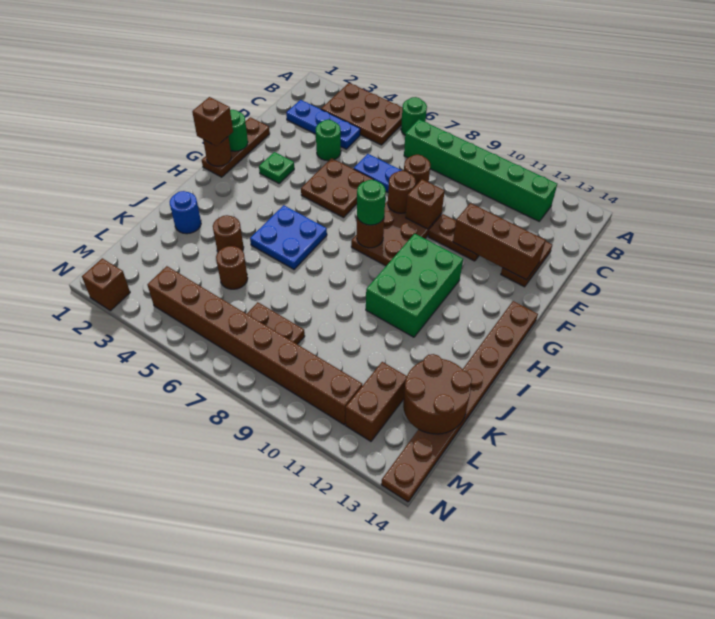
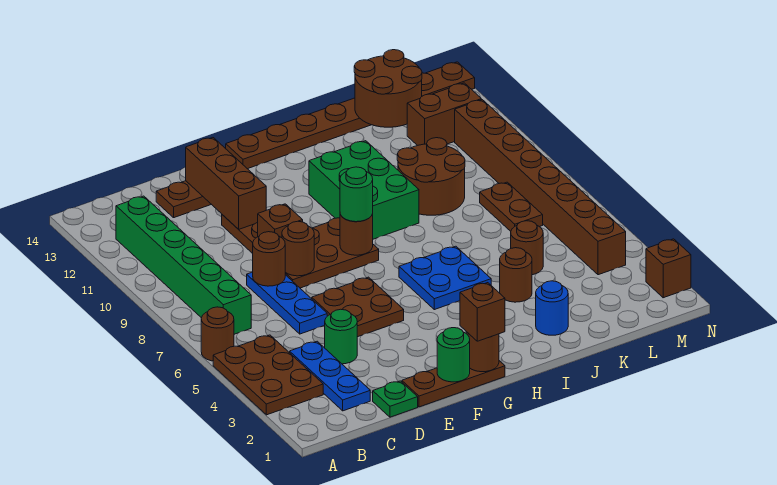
green 1x1 round brick [401,97,427,135] -> brown 1x1 round brick [201,307,234,361]
green 1x1 plate [259,152,294,183] -> green 1x1 plate moved to [373,381,418,417]
green 2x3 brick [366,234,463,337] -> green 2x3 brick turned to [309,141,419,239]
none -> brown 2x2 round brick [397,138,465,215]

